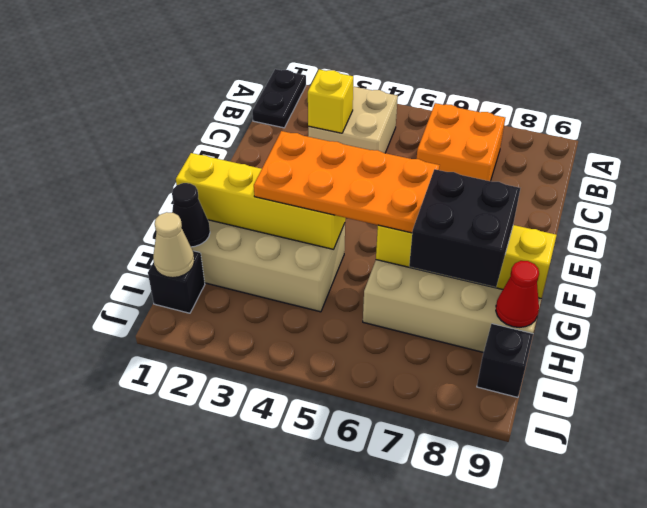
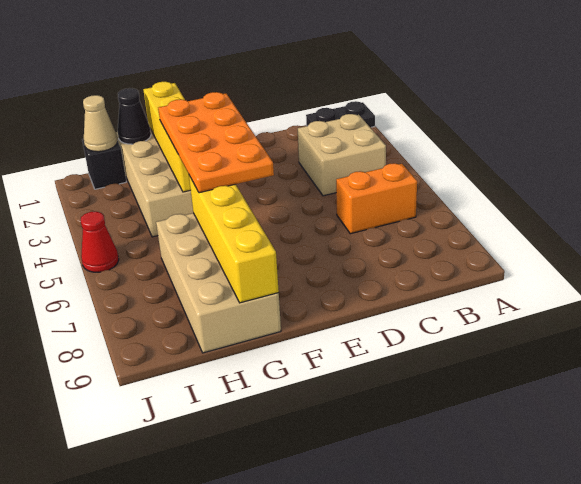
orange 2x2 brick [417,103,505,181] -> orange 1x2 brick [336,163,417,234]
yellow 1x1 brick [308,69,353,133] -> none
black 2x2 brick [409,169,520,287] -> none
red 1x1 cone [496,261,539,327] -> red 1x1 cone moved to [81,211,119,272]
black 1x1 brick [477,324,533,397] -> none

